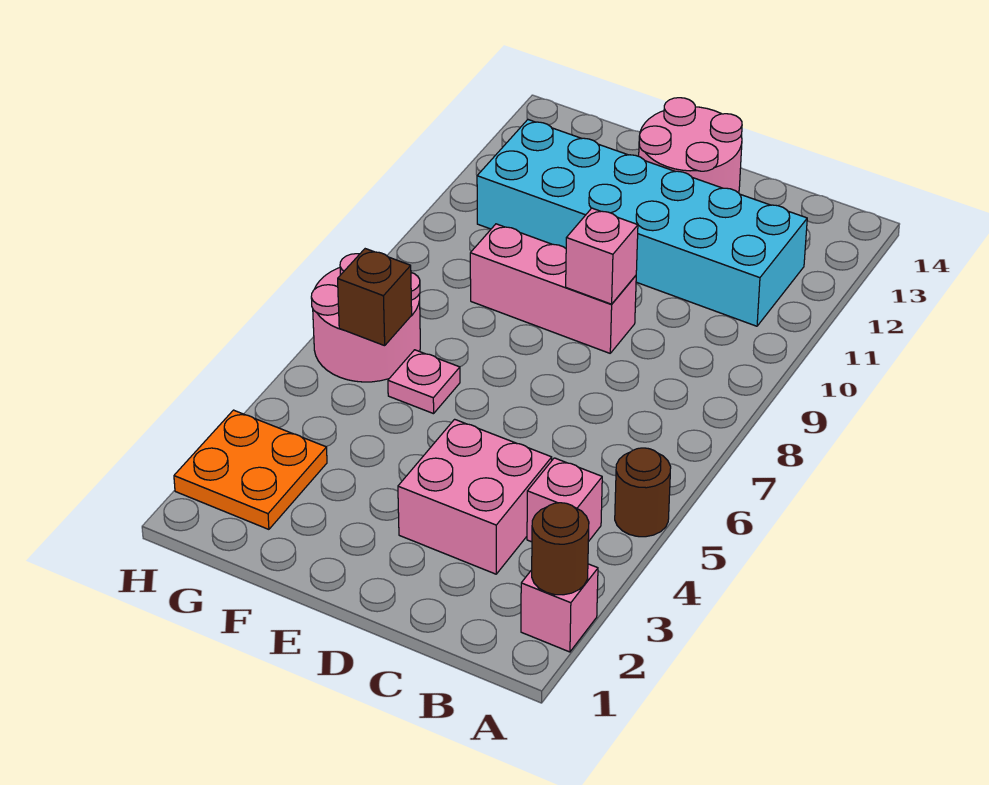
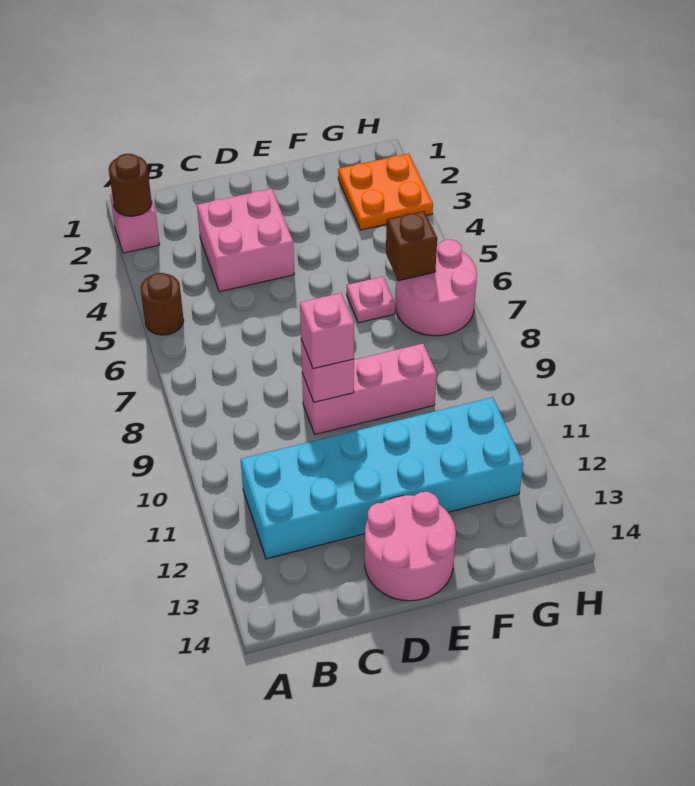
pink 1x1 brick [527,458,602,542] -> pink 1x1 brick moved to [300,293,354,369]

